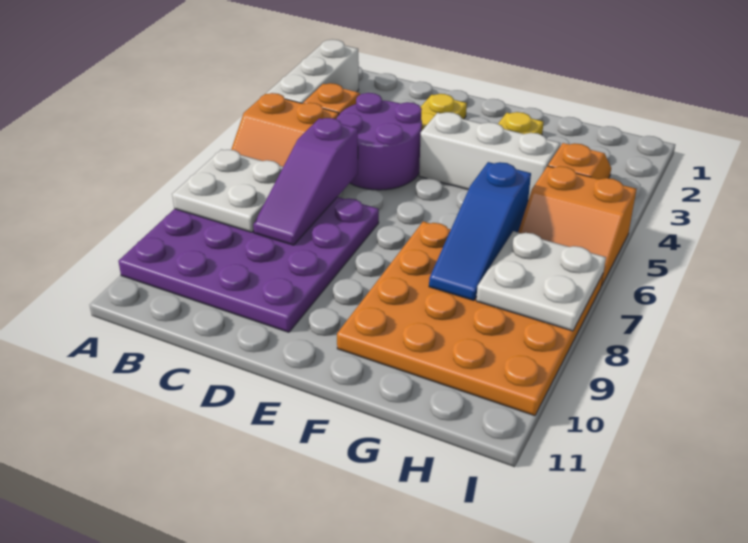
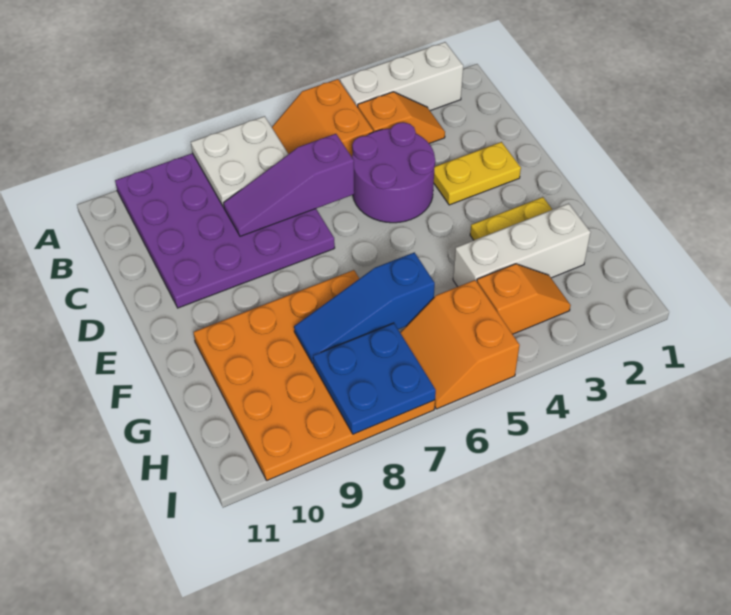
white 1x3 brick [419,112,560,200] -> white 1x3 brick turned to [453,203,591,287]
white 2x2 plate [476,231,606,331] -> blue 2x2 plate [313,323,436,434]

